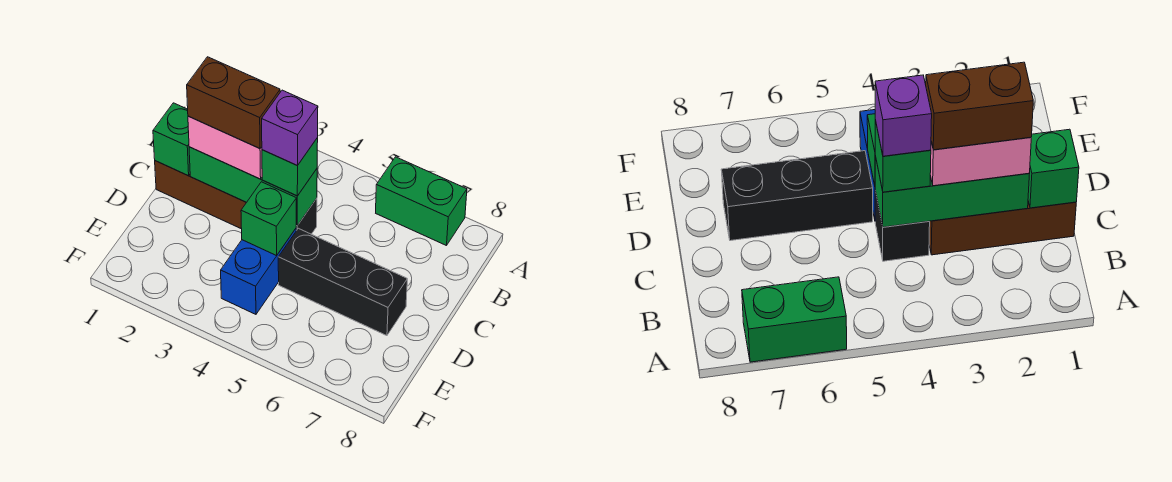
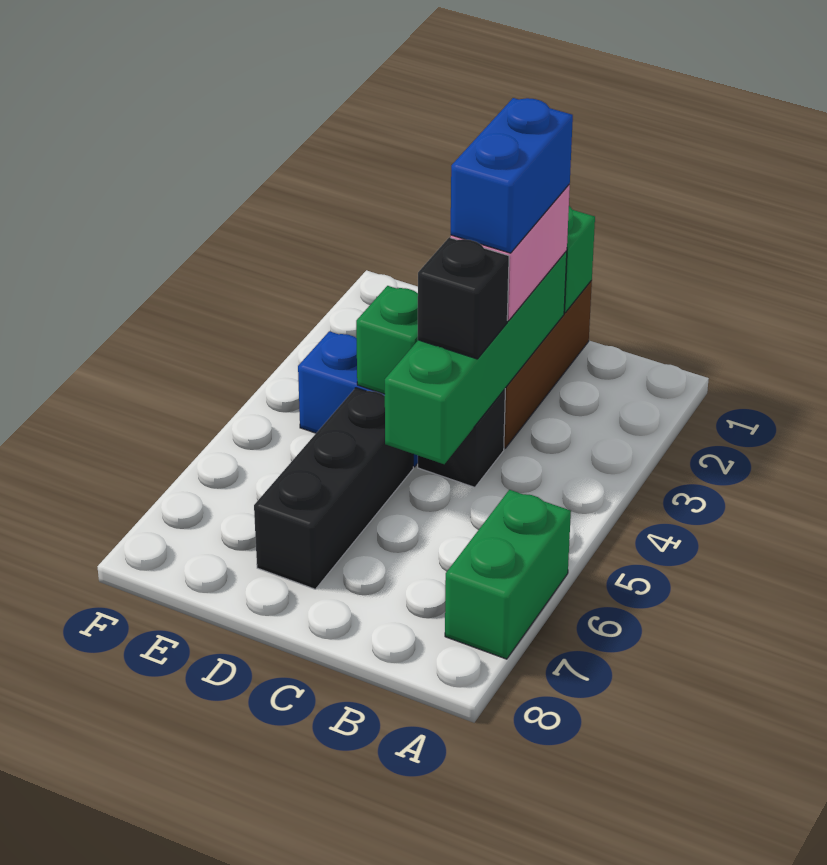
green 1x3 brick [189,147,317,226] -> green 1x4 brick [385,251,567,464]
brown 1x2 brick [187,57,280,149] -> blue 1x2 brick [451,98,573,253]
green 1x1 brick [262,138,318,196] -> black 1x1 brick [418,237,509,359]
purple 1x1 brick [262,90,318,166] -> none

